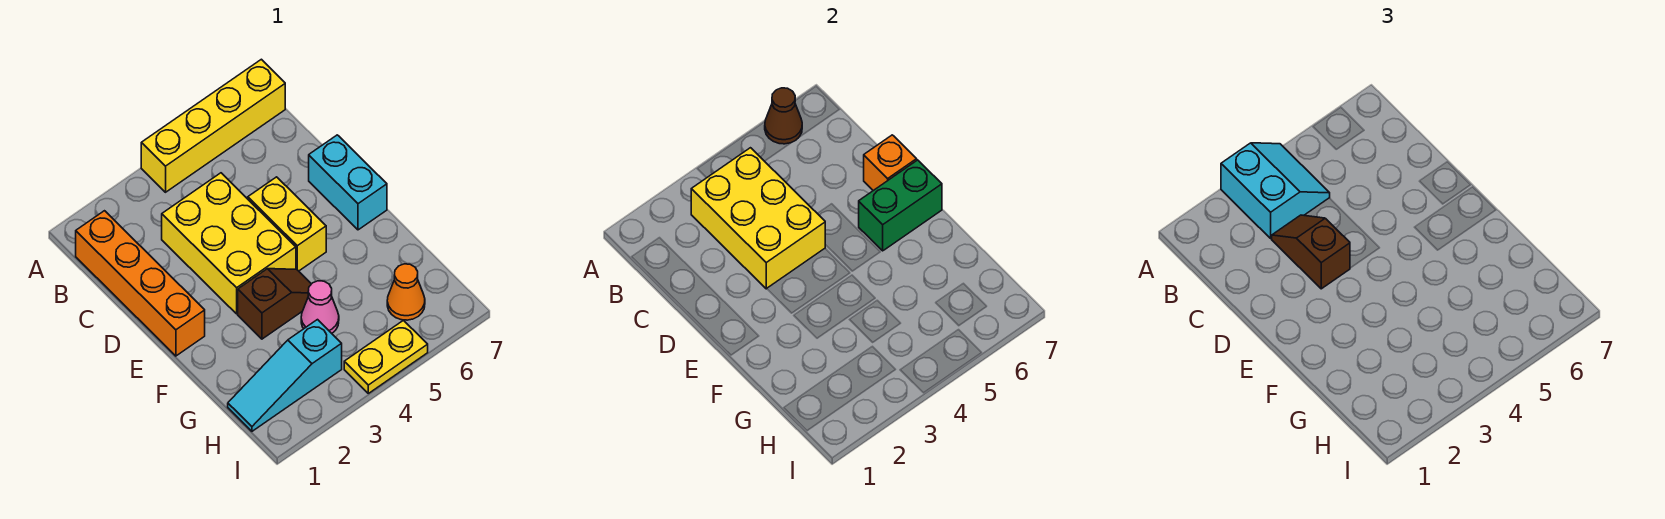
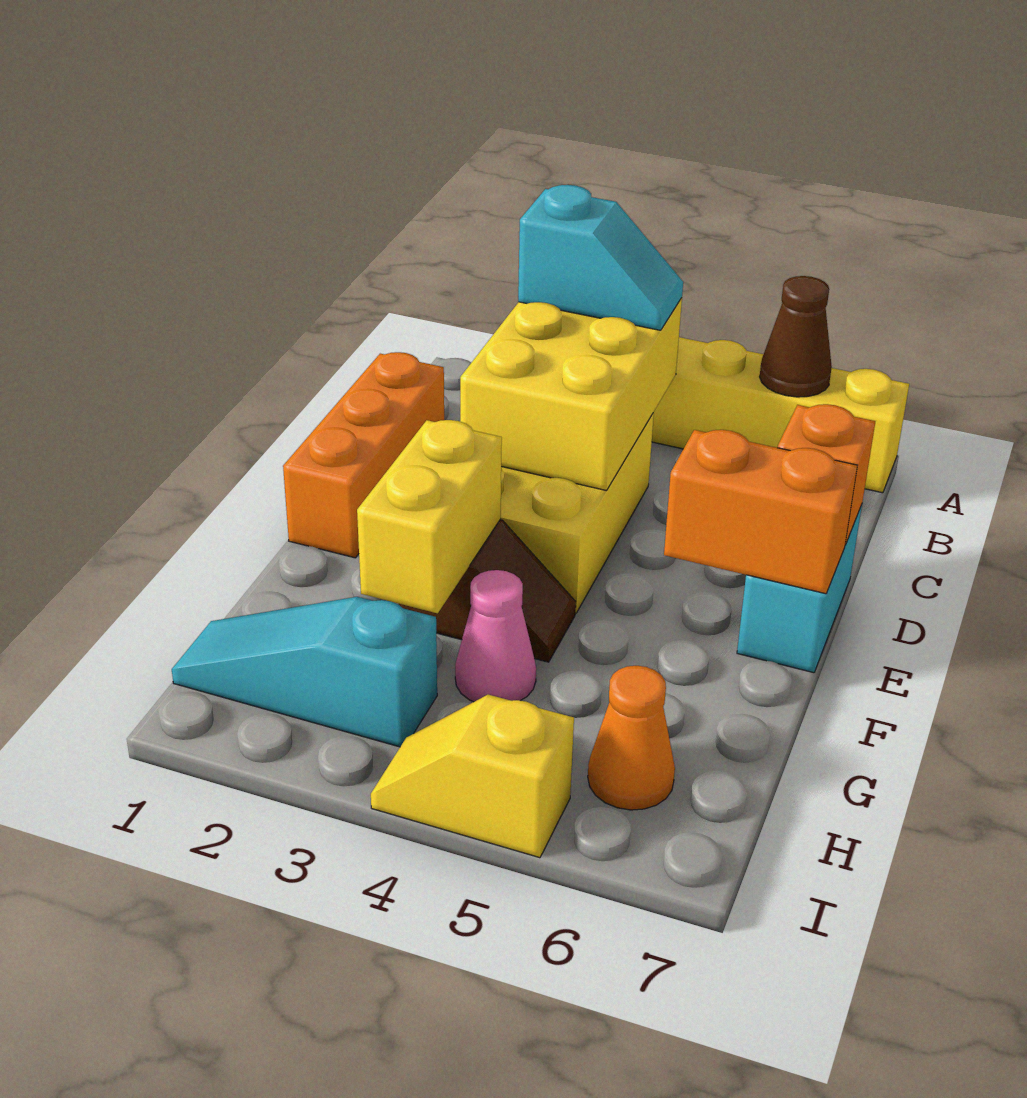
cyan 2x2 slope [1221,143,1330,238] -> cyan 1x2 slope [518,185,683,330]
orange 1x4 brick [76,211,205,356] -> orange 1x3 brick [283,352,444,558]
brown 1x2 slope [1272,215,1350,289] -> none
yellow 1x2 brick [248,177,326,271] -> yellow 1x2 brick moved to [357,420,502,613]
green 1x2 brick [859,160,942,251] -> orange 1x2 brick [664,430,857,594]
yellow 1x2 plate [344,320,428,393] -> yellow 1x2 slope [371,695,574,858]

